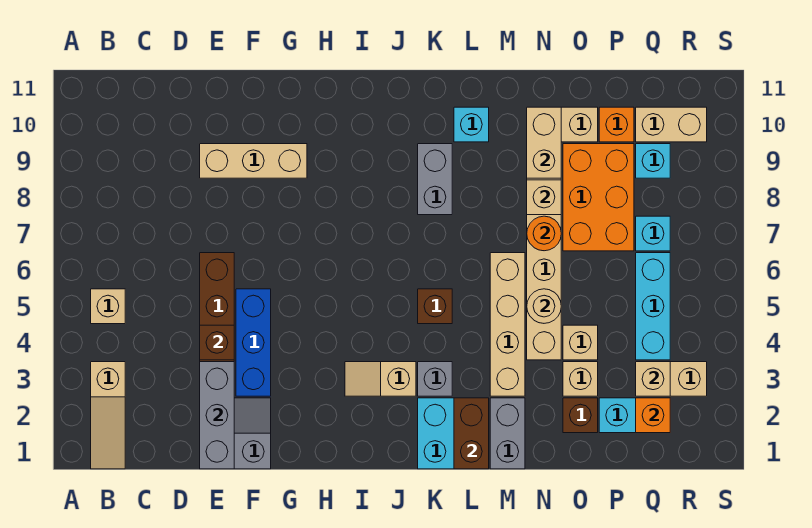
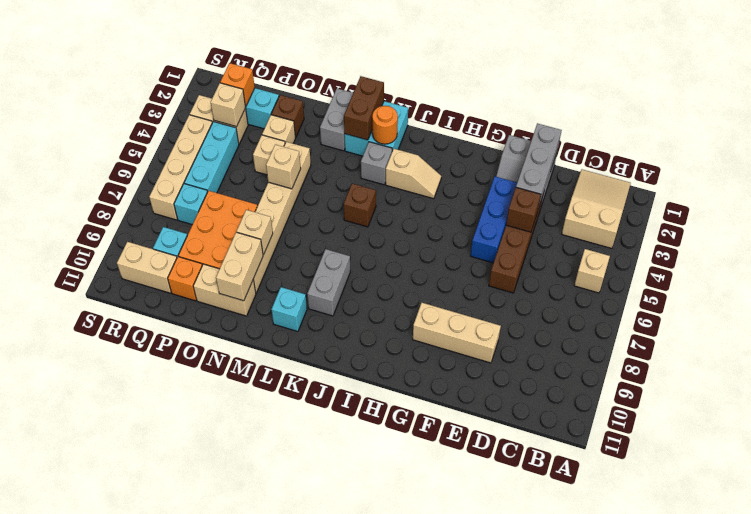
tan 1x3 slope [91,362,125,469] -> tan 2x3 slope [562,170,631,248]
tan 1x4 brick [490,253,525,396] -> tan 1x4 brick moved to [149,115,212,220]
tan 1x1 round brick [527,289,561,323] -> tan 1x1 brick [266,145,301,189]
orange 1x1 round brick [527,216,561,251] -> orange 1x1 round brick moved to [372,106,398,144]

